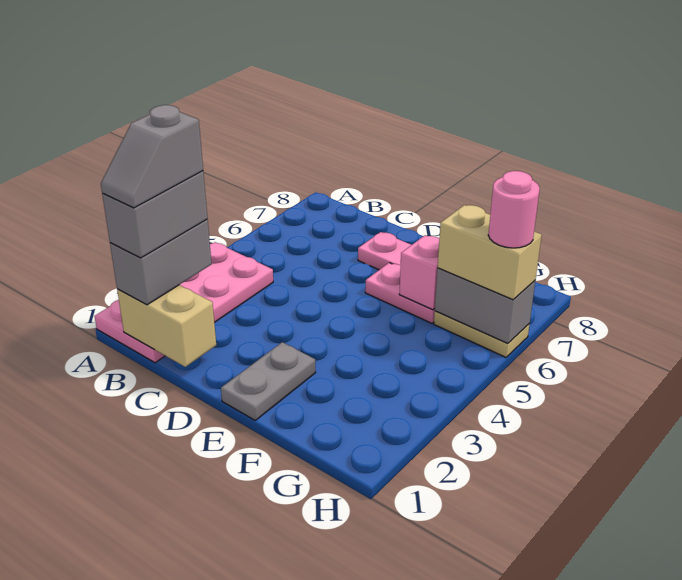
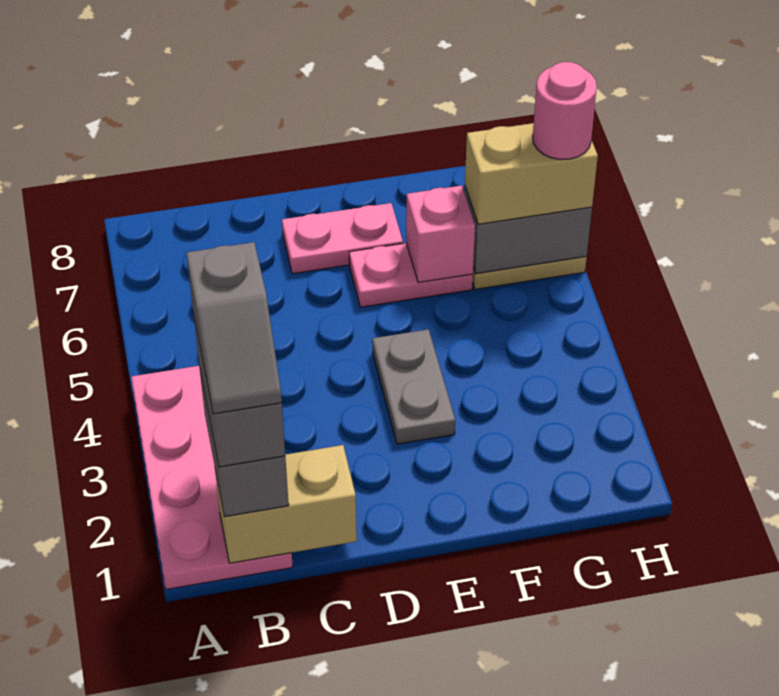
grey 1x2 plate [221,342,316,420] -> grey 1x2 plate moved to [372,329,455,444]

